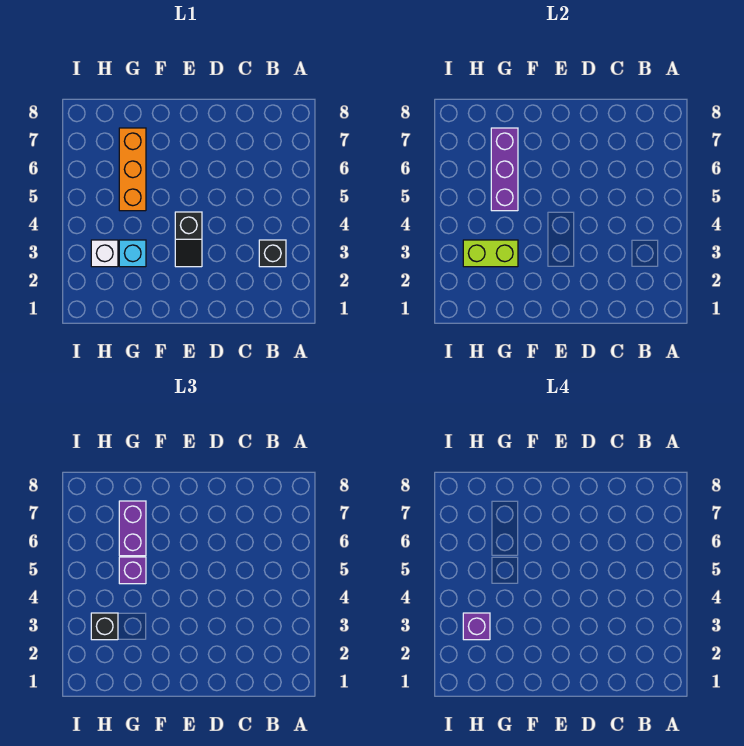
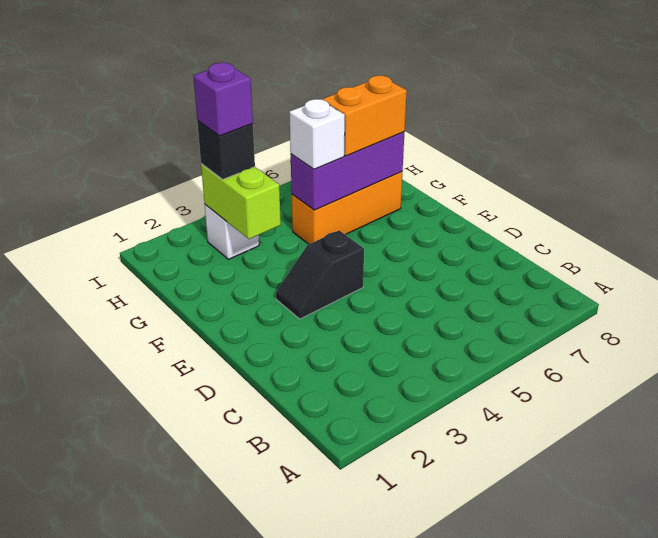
black 1x1 brick [259,240,286,267] -> none
cyan 1x1 brick [119,240,146,267] -> none
purple 1x1 brick [119,557,146,584] -> white 1x1 brick [289,99,345,169]
purple 1x2 brick [119,501,146,556] -> orange 1x2 brick [322,76,407,156]

